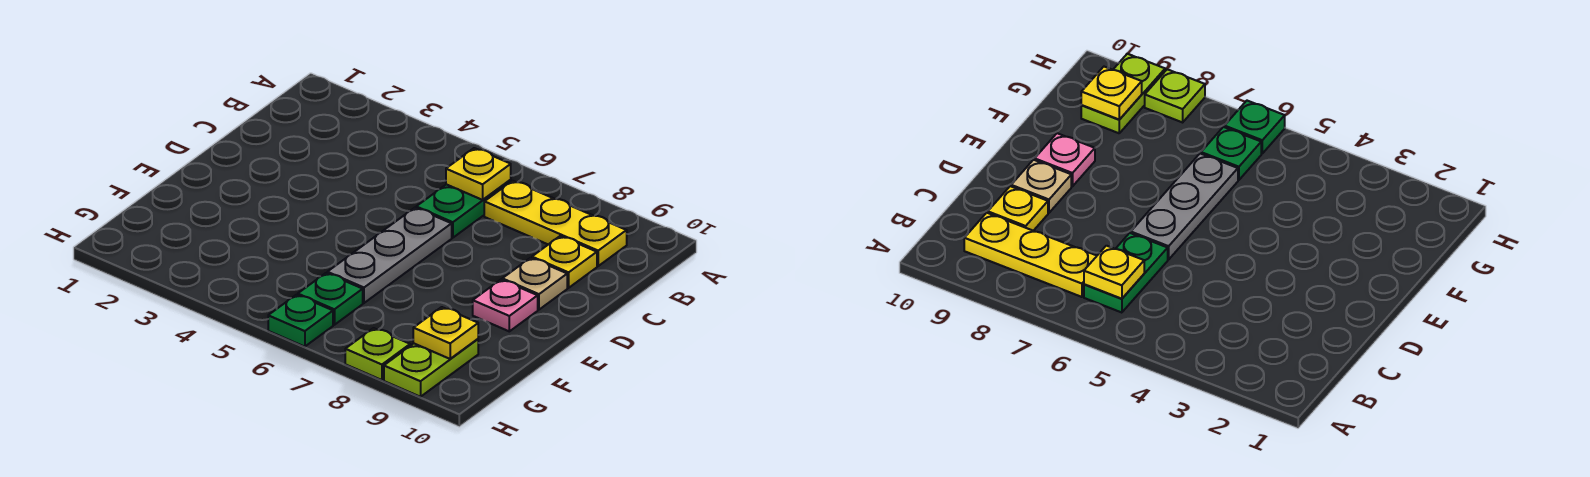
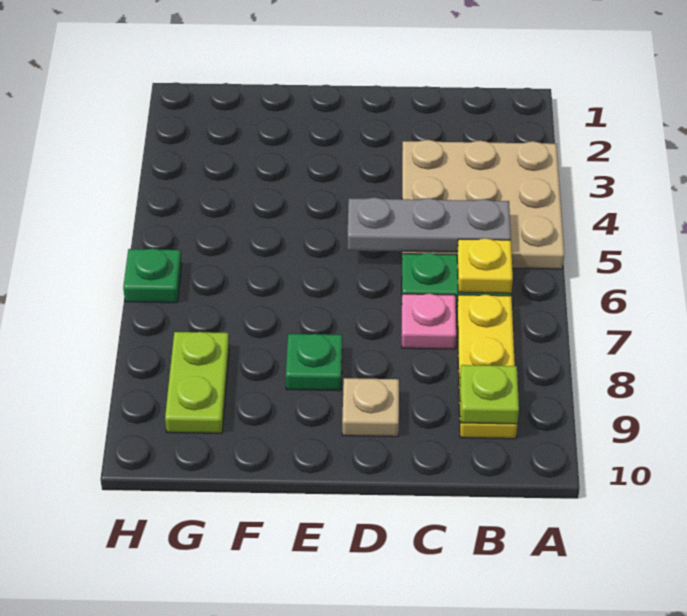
none -> tan 3x3 plate [402,140,564,269]
yellow 1x1 plate [532,236,597,288] -> none
grey 1x3 plate [327,208,452,303] -> grey 1x3 plate moved to [347,197,511,252]
pink 1x1 plate [473,280,538,331] -> pink 1x1 plate moved to [402,294,456,349]
green 1x1 plate [298,273,363,325] -> green 1x1 plate moved to [286,334,342,391]
lime 1x2 plate [384,339,478,397] -> lime 1x2 plate turned to [165,332,229,433]
yellow 1x1 plate [413,307,478,359] -> none
lime 1x1 plate [345,328,410,380] -> lime 1x1 plate moved to [460,365,519,424]

